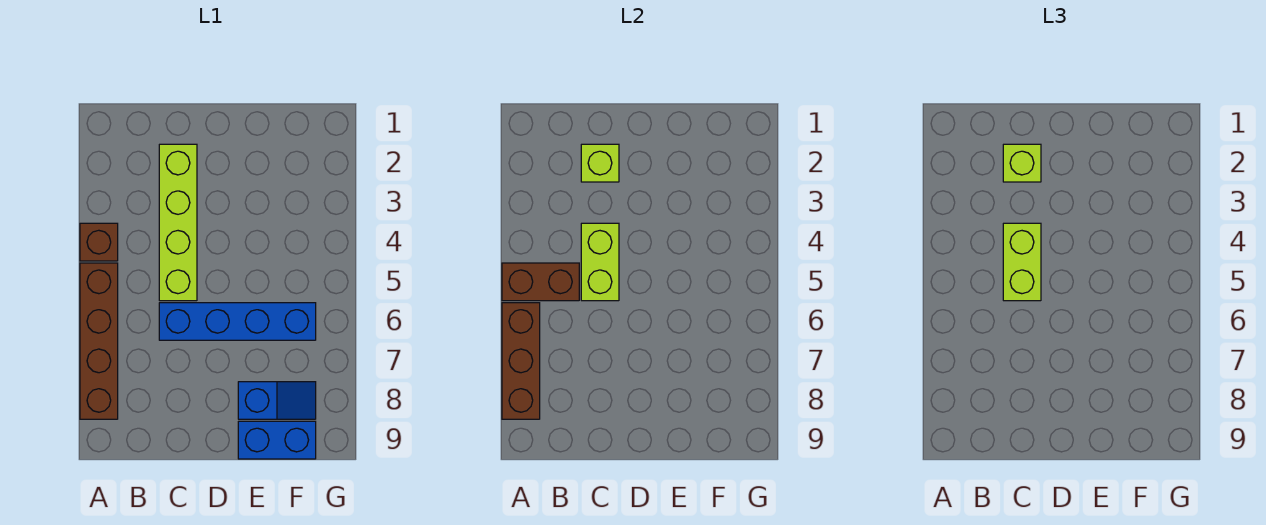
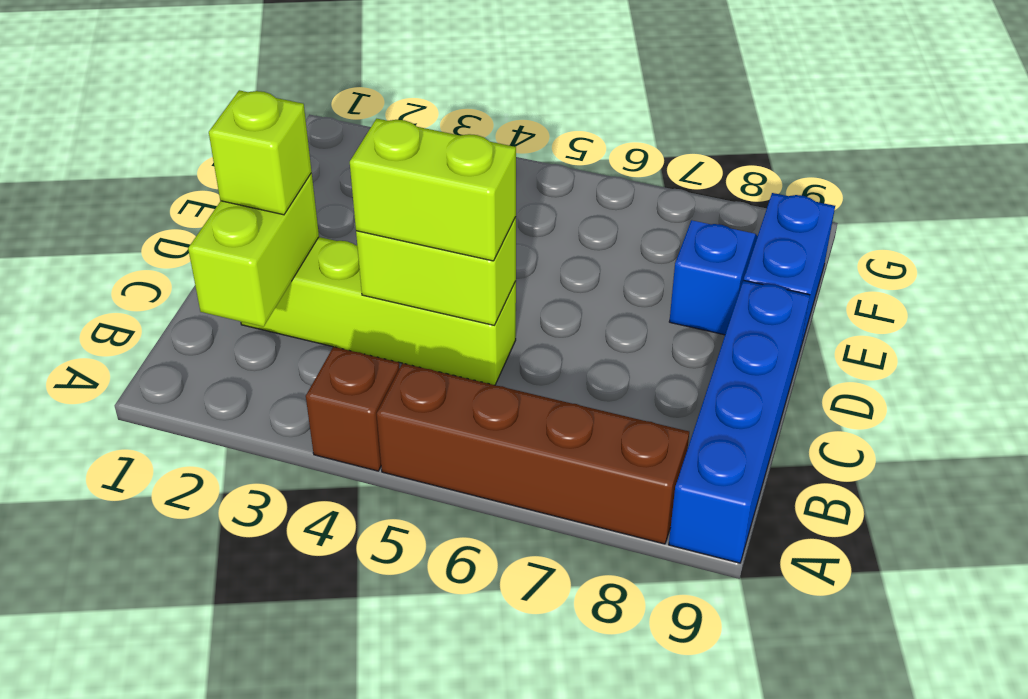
brown 1x2 brick [502,263,579,301] -> none
brown 1x3 brick [502,303,540,419] -> none
lime 1x1 brick [581,144,619,182] -> lime 1x2 brick [188,173,319,327]
blue 1x4 brick [159,303,316,340] -> blue 1x4 brick moved to [669,280,810,563]

